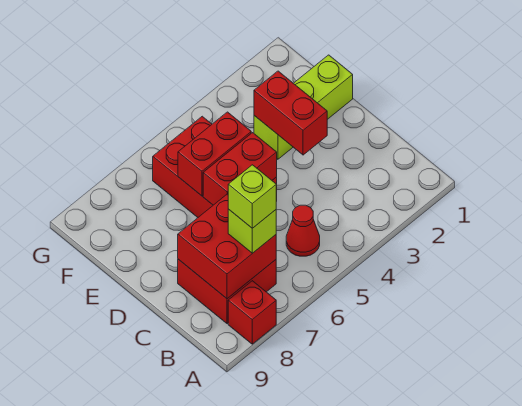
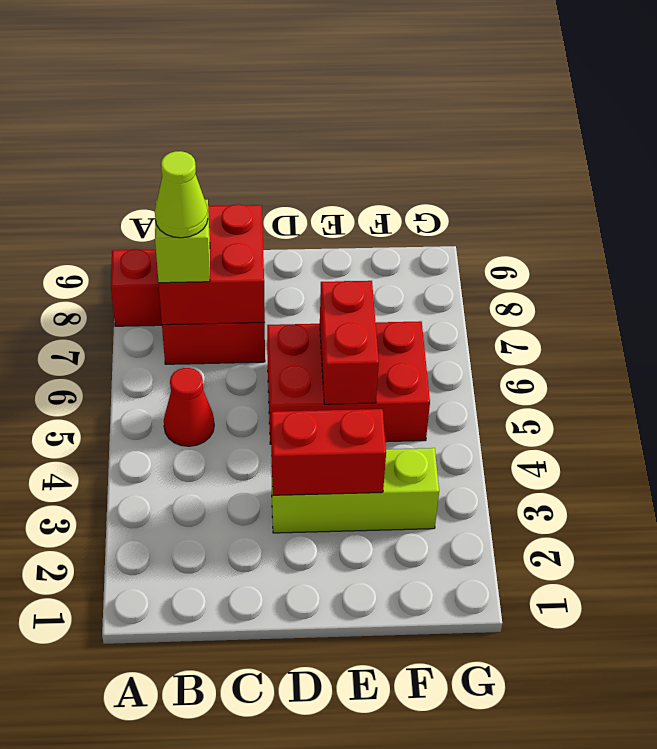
lime 1x1 brick [228,165,276,228] -> lime 1x1 cone [155,151,208,238]
red 1x2 brick [203,133,277,205] -> none
lime 1x3 brick [254,55,353,159] -> lime 1x3 brick turned to [271,448,439,533]

